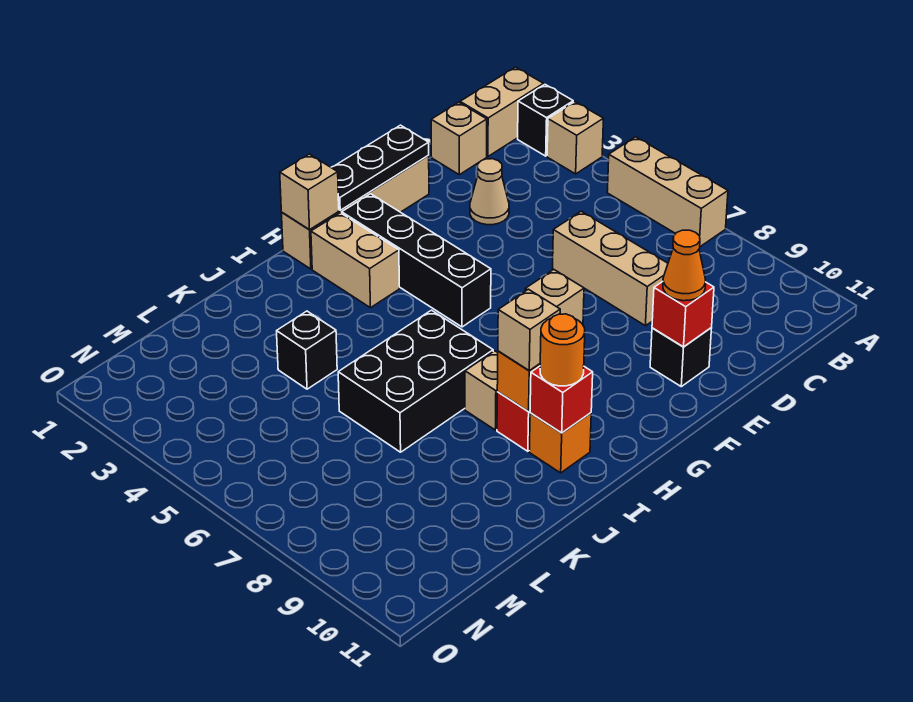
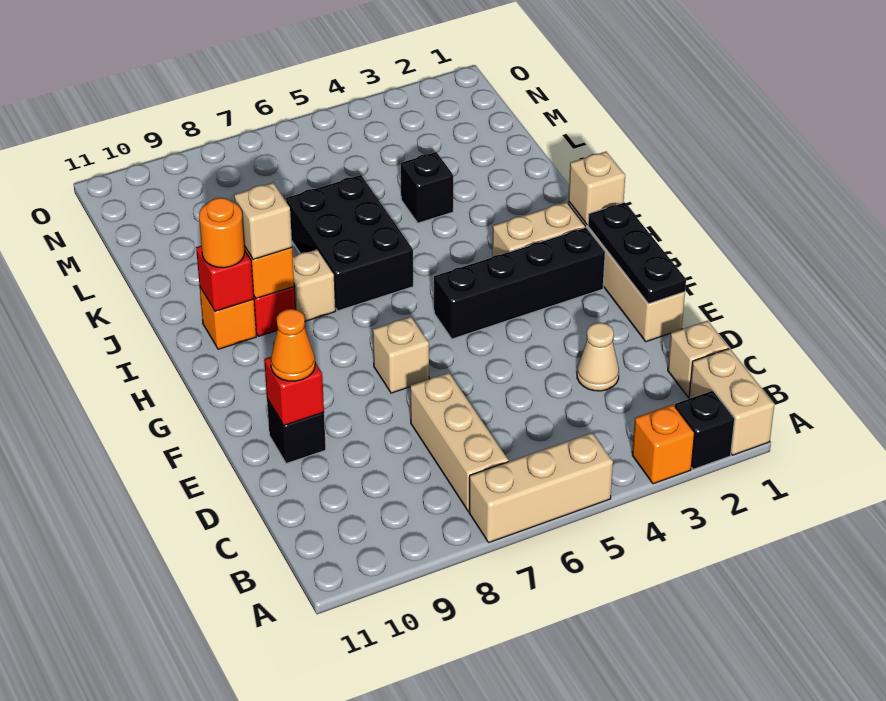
tan 1x1 brick [547,102,604,174] -> orange 1x1 brick [632,405,695,484]
tan 1x3 brick [553,211,668,326] -> tan 1x3 brick turned to [410,373,509,511]

